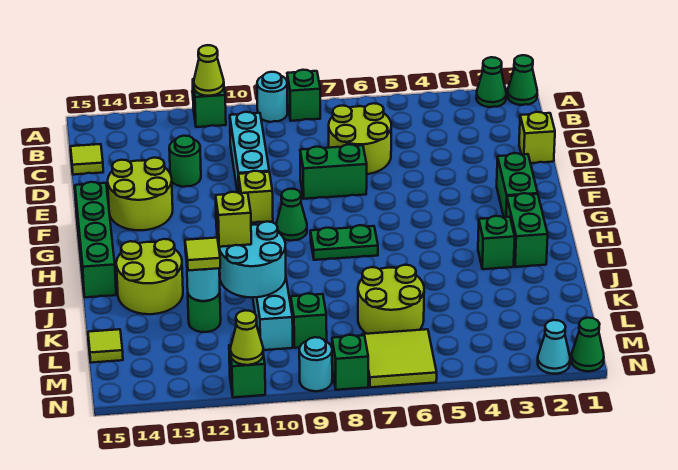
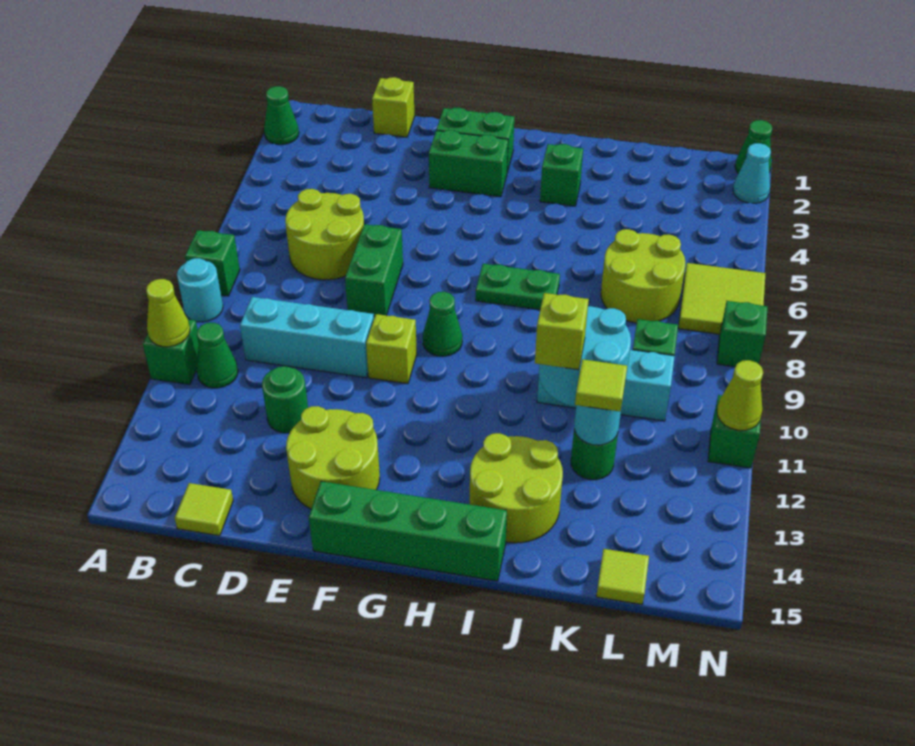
green 1x1 cone [508,55,537,105] -> green 1x1 cone moved to [196,323,238,388]
green 1x2 brick [506,193,548,267] -> green 1x2 brick moved to [429,130,508,197]
green 1x2 plate [310,225,378,260] -> green 1x2 plate turned to [476,264,560,310]
cyan 1x1 round brick [299,337,332,391] -> none

